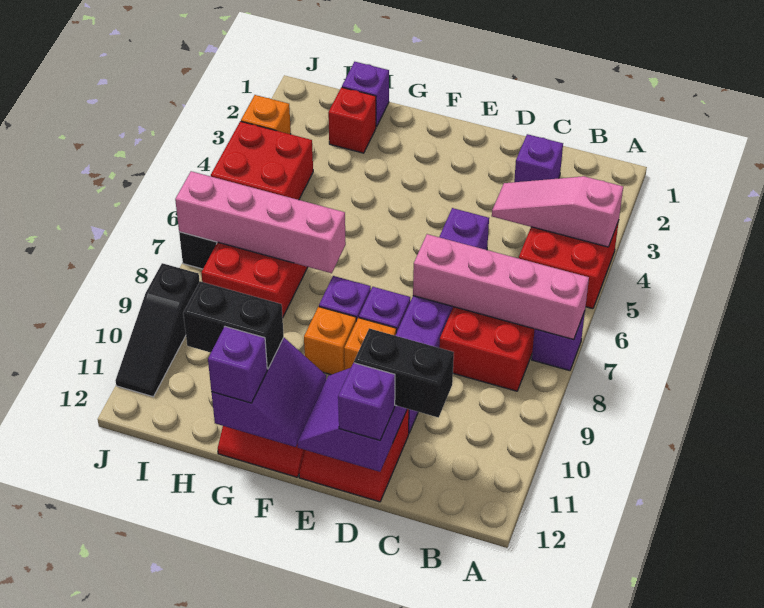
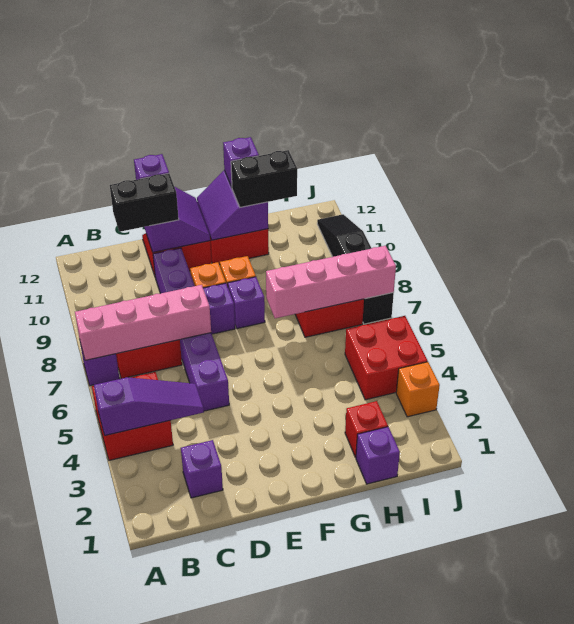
pink 1x3 slope [492,176,623,247] -> purple 1x3 slope [94,377,204,435]

